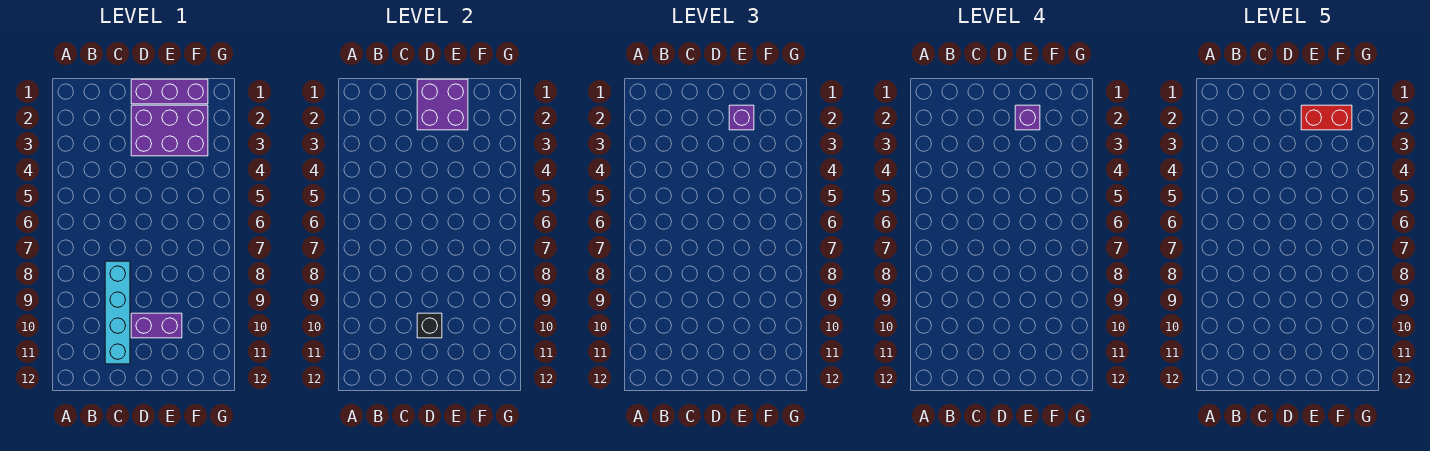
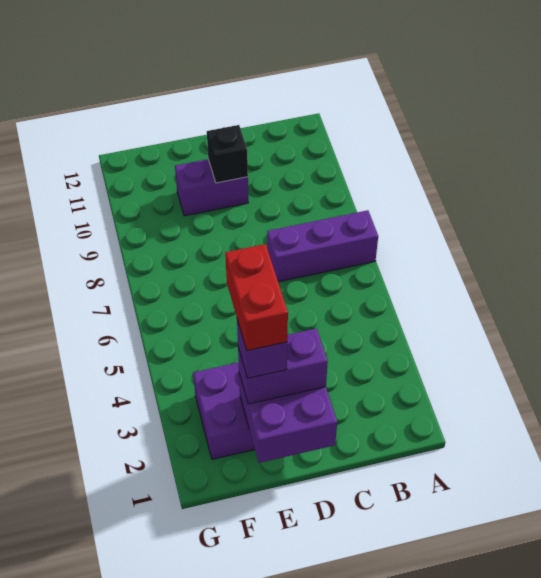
cyan 1x4 brick [105,261,130,364] -> none
purple 1x3 brick [131,79,208,104] -> purple 1x3 brick moved to [267,210,378,282]
purple 1x1 brick [729,105,754,130] -> purple 1x2 brick [238,328,328,404]
red 1x2 brick [1301,105,1352,130] -> red 1x2 brick turned to [225,244,288,351]

